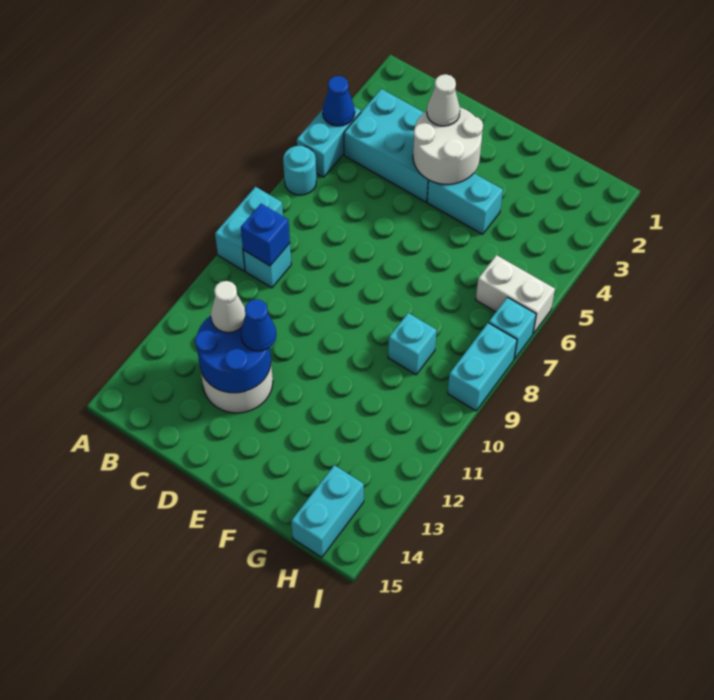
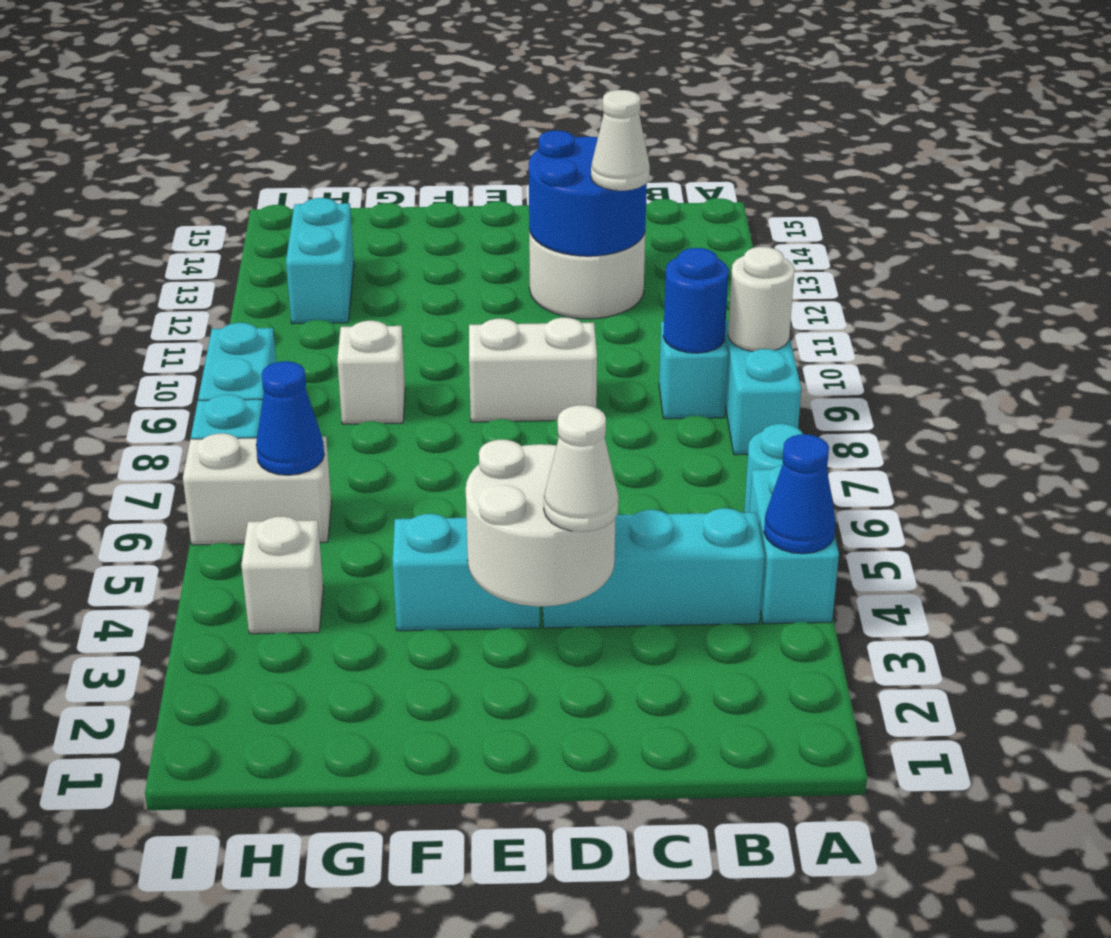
none -> white 1x1 round brick [728,247,795,351]
cyan 2x3 brick [344,89,429,202] -> cyan 1x3 brick [543,508,764,628]
blue 1x1 brick [241,204,290,266] -> blue 1x1 round brick [663,248,729,353]
none -> white 1x2 brick [469,318,597,422]
blue 1x1 cone [241,299,276,351] -> blue 1x1 cone moved to [256,361,324,475]
cyan 1x1 brick [388,313,437,375] -> white 1x1 brick [337,321,405,424]
none -> white 1x1 brick [241,516,323,634]
cyan 1x2 brick [291,465,364,557] -> cyan 1x2 brick moved to [286,198,354,324]

